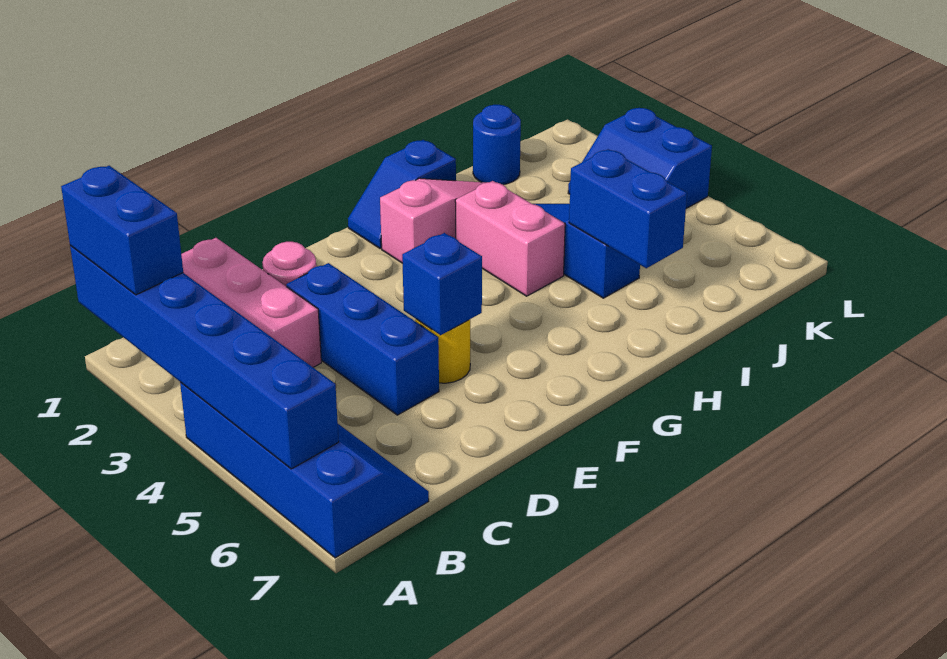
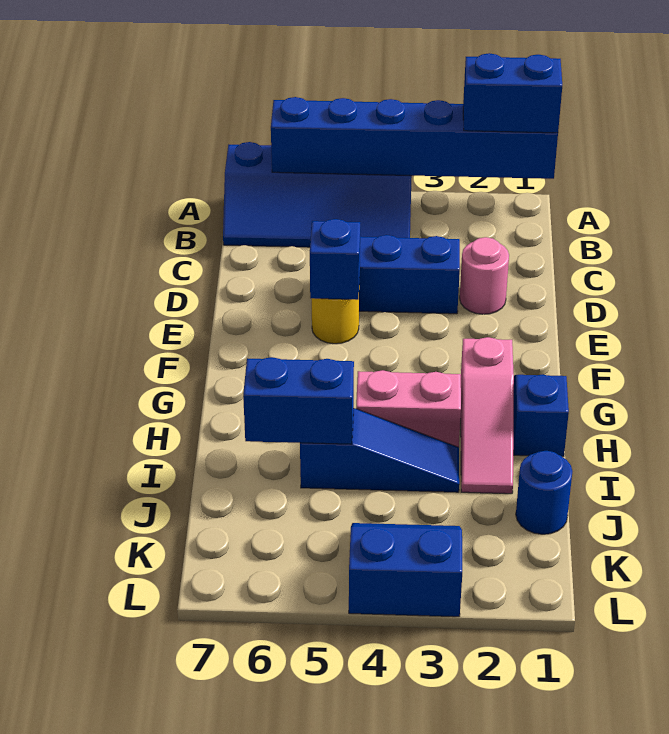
pink 1x3 brick [181,238,321,367] -> none

